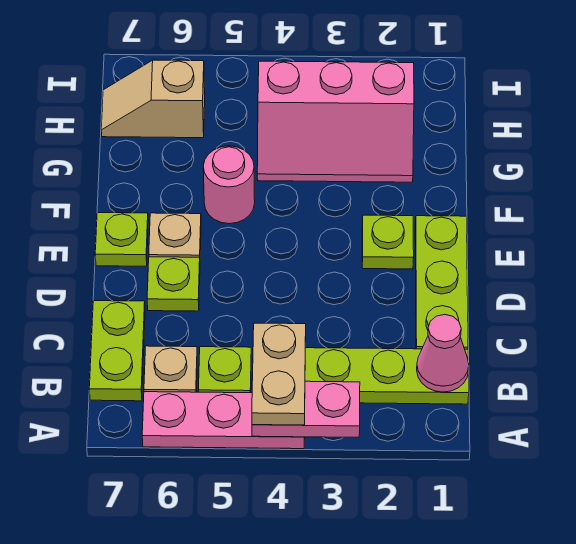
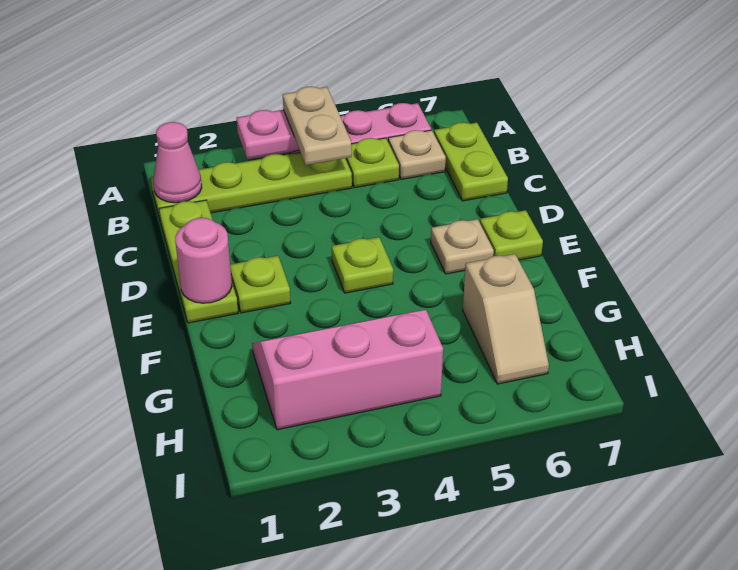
lime 1x1 plate [147,257,200,311] -> lime 1x1 plate moved to [332,237,393,293]
pink 1x1 round brick [203,146,255,224] -> pink 1x1 round brick moved to [175,218,232,303]
tan 1x2 slope [101,60,205,138] -> tan 1x2 slope turned to [463,254,549,384]

